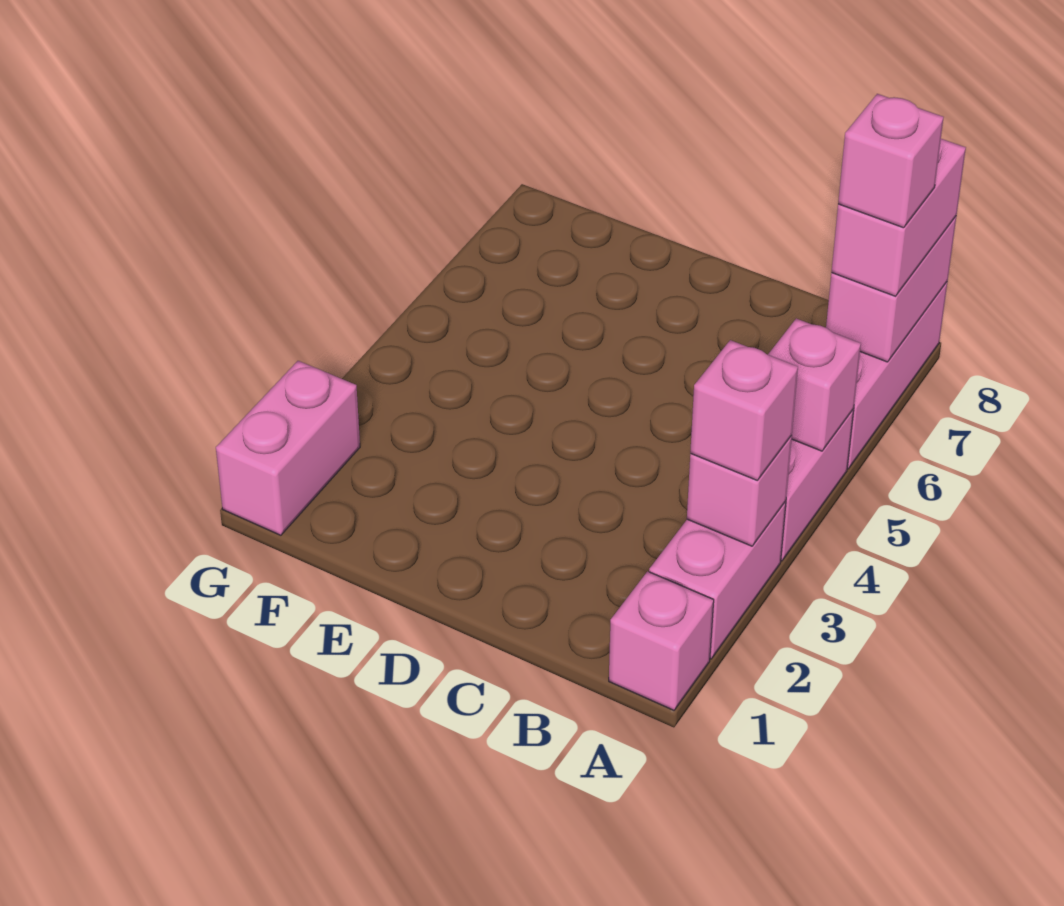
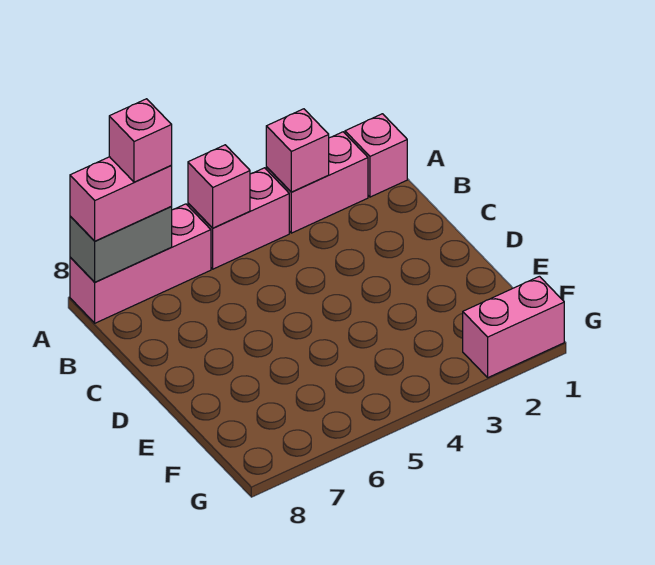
pink 1x1 brick [690,340,798,480] -> none
pink 1x2 brick [826,217,956,362] -> grey 1x2 brick [70,207,172,282]

